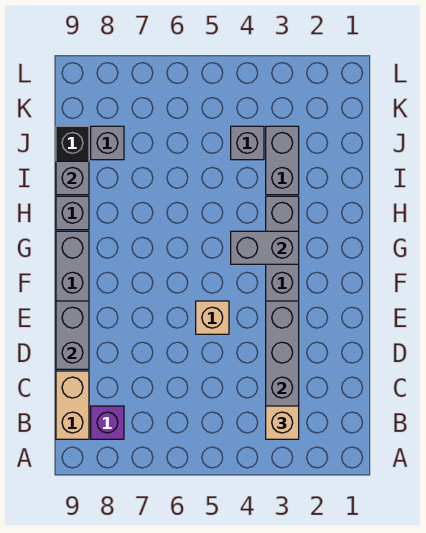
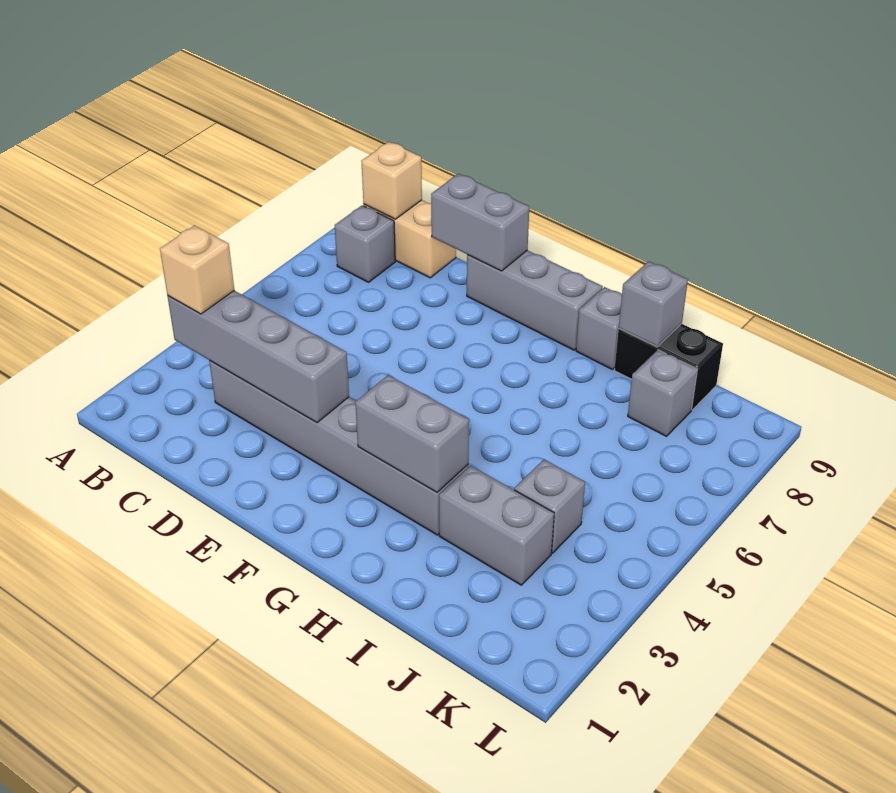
purple 1x1 brick [91,406,124,439] -> grey 1x1 brick [335,205,395,282]
tan 1x1 brick [196,301,229,334] -> tan 1x1 brick moved to [361,142,422,219]
grey 1x2 brick [231,231,299,264] -> grey 1x2 brick turned to [355,375,469,492]

